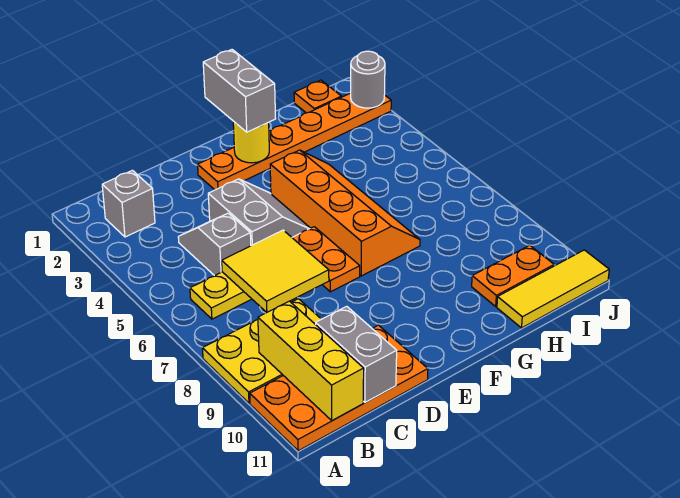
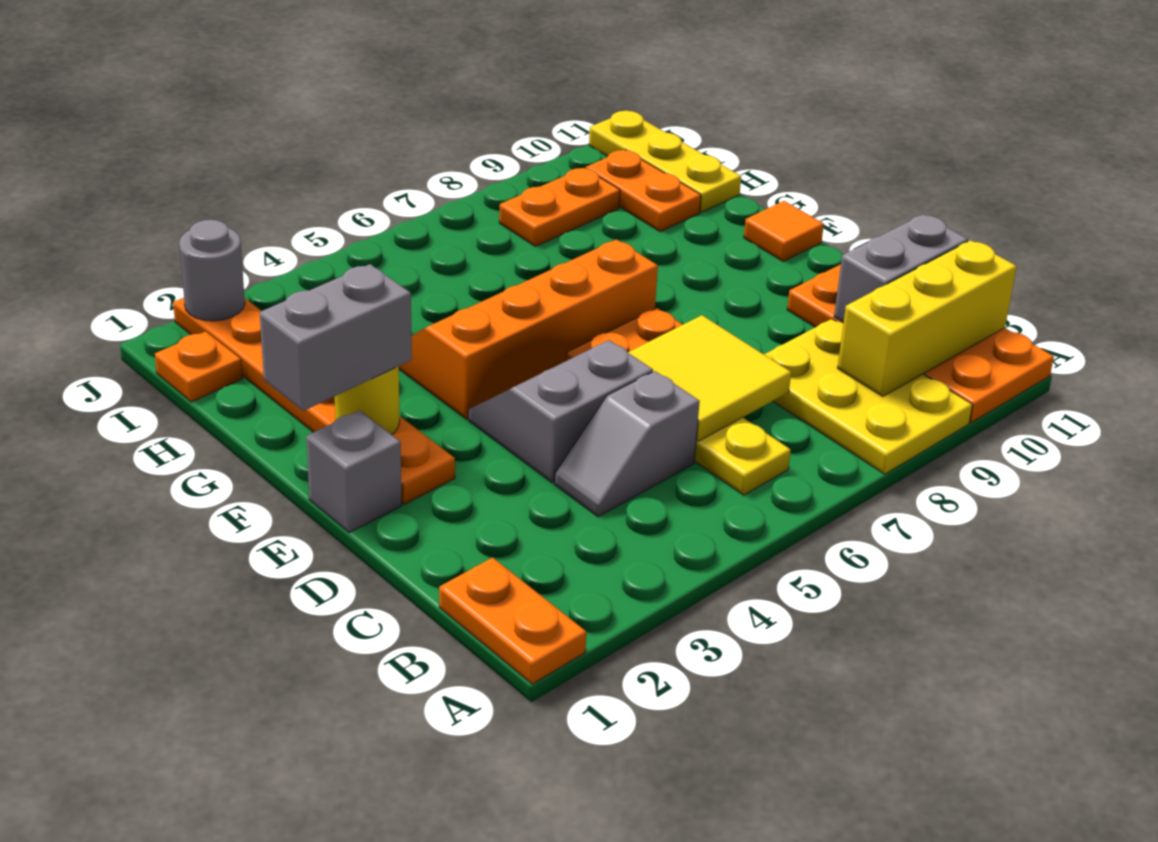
none -> orange 1x2 plate [439,557,586,684]
grey 1x1 brick [102,170,155,237] -> grey 1x1 brick moved to [306,410,402,533]
none -> orange 1x1 tile [744,201,824,261]
yellow 1x3 tile [497,250,609,328] -> yellow 1x3 plate [589,111,741,212]
none -> orange 1x2 plate [499,168,620,246]

